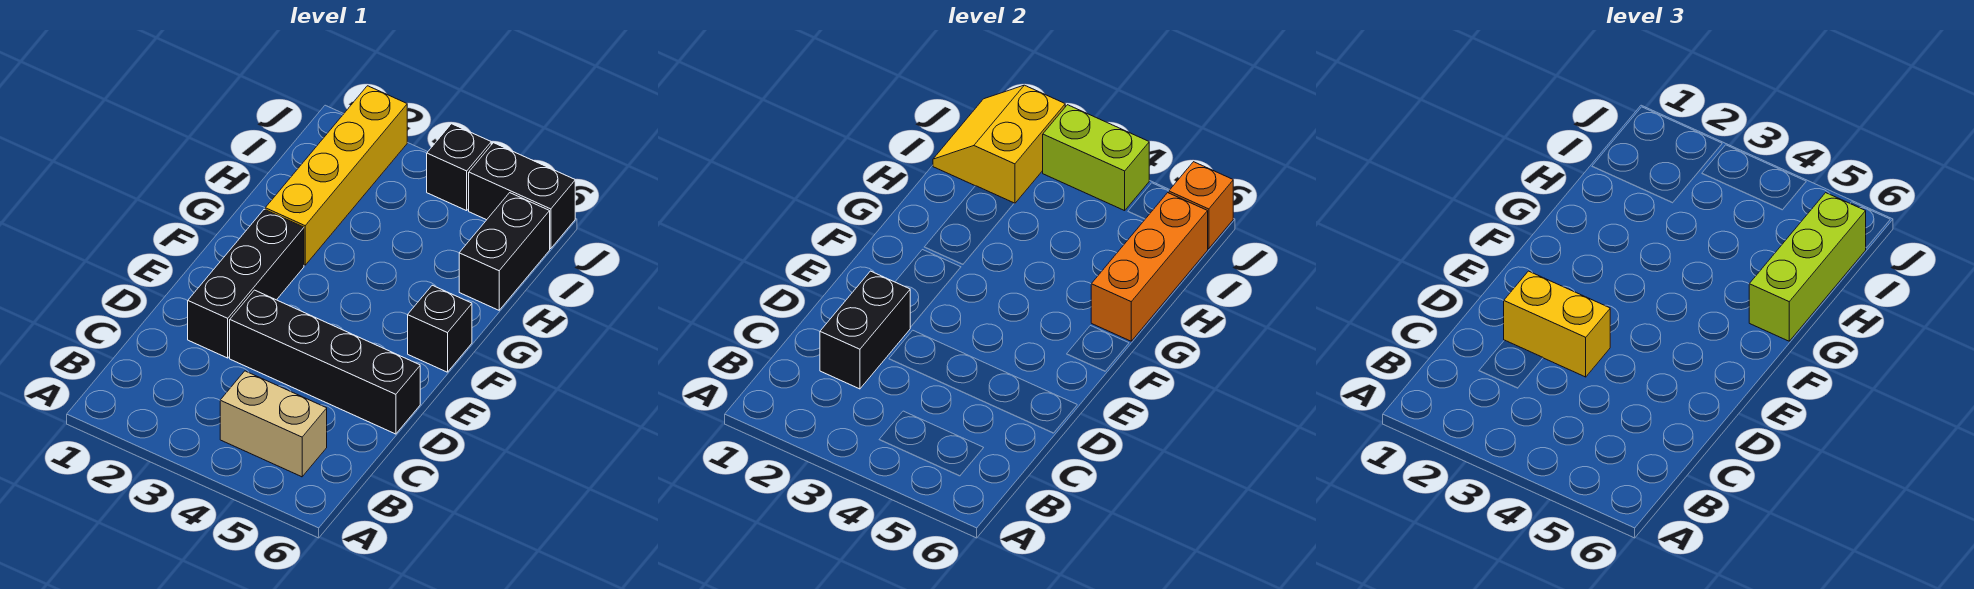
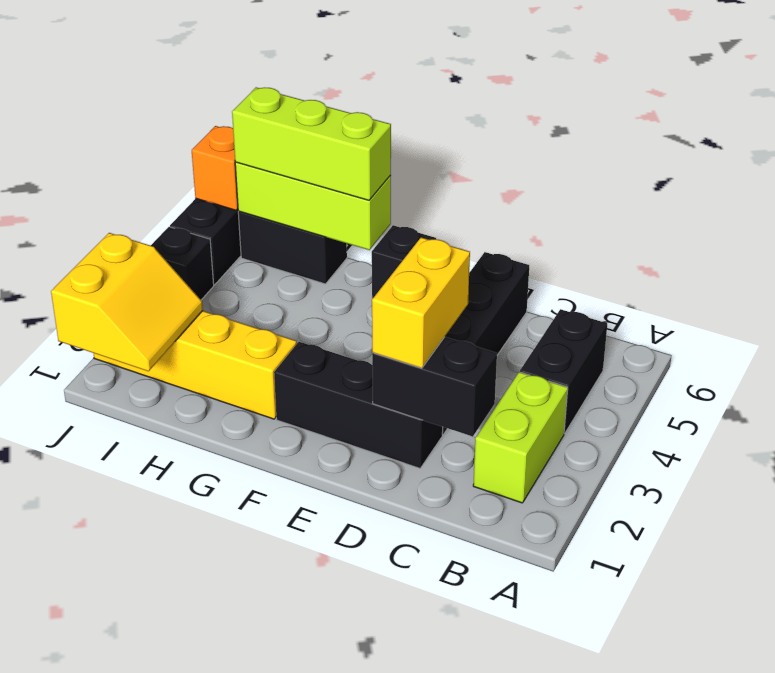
tan 1x2 brick [220,371,327,477] -> black 1x2 brick [520,309,607,434]
orange 1x3 brick [1091,193,1208,341] -> lime 1x3 brick [235,162,391,250]
yellow 2x2 slope [933,85,1065,204] -> yellow 2x2 slope turned to [51,233,203,371]
lime 1x2 brick [1043,105,1149,211] -> lime 1x2 brick moved to [473,372,568,503]

